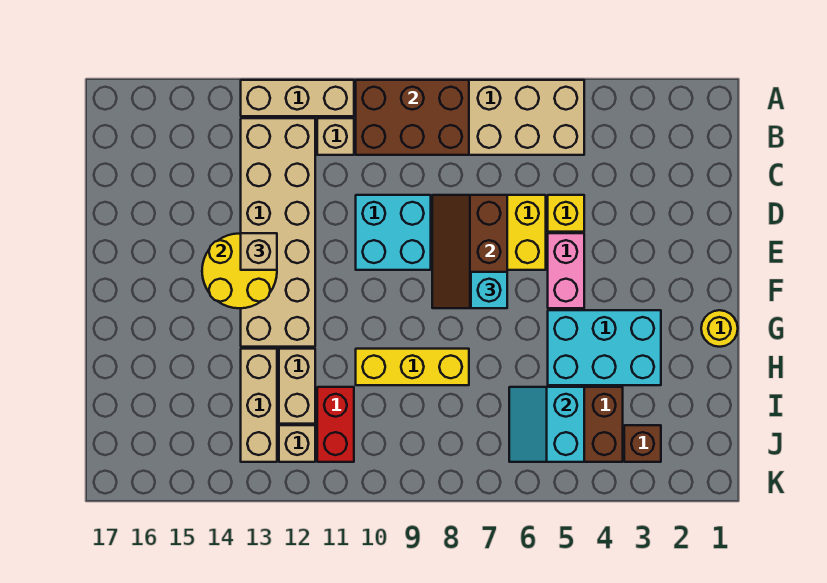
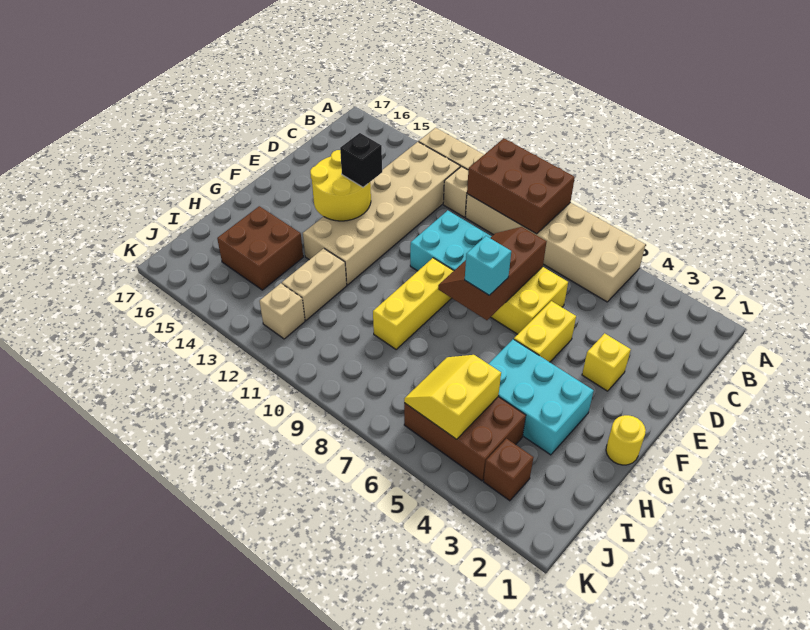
yellow 1x1 brick [548,195,584,232] -> yellow 1x1 brick moved to [582,333,631,391]
pink 1x2 brick [548,233,584,308] -> yellow 1x2 brick [514,301,576,362]
tan 1x1 brick [241,233,277,270] -> black 1x1 brick [340,133,382,187]
yellow 1x3 brick [356,349,469,385] -> yellow 1x3 brick turned to [373,258,454,349]
tan 1x3 brick [241,349,277,462] -> none
none -> brown 2x2 brick [217,206,303,290]
cyan 2x2 slope [509,387,584,462] -> yellow 2x2 slope [404,355,501,439]
red 1x2 brick [317,387,354,462] -> none

